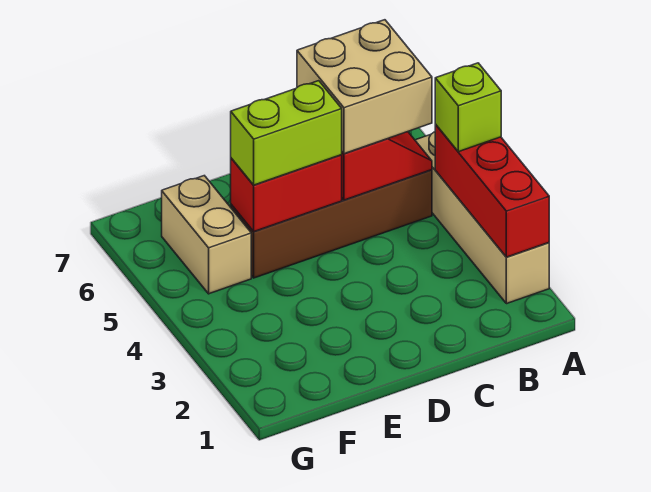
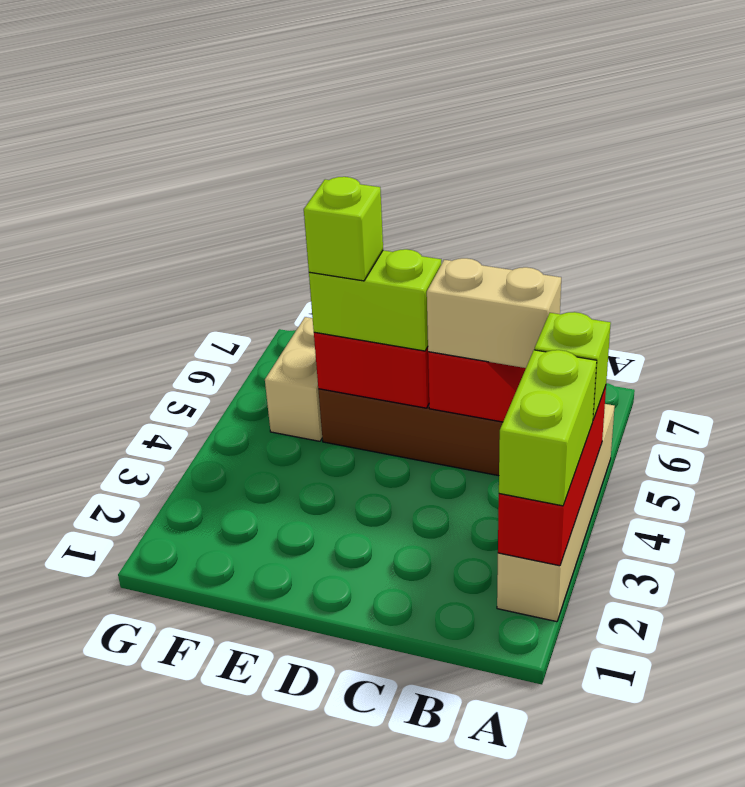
none -> lime 1x2 brick [499,350,597,506]
tan 2x2 brick [297,20,432,154] -> tan 1x2 brick [427,258,561,368]
none -> lime 1x1 brick [304,177,383,281]

